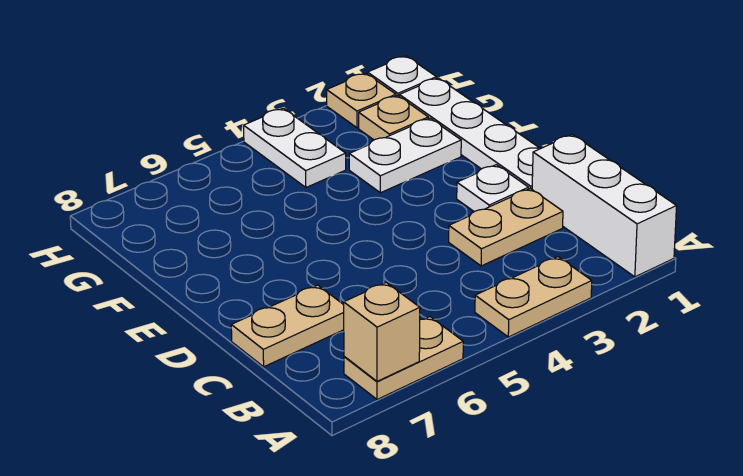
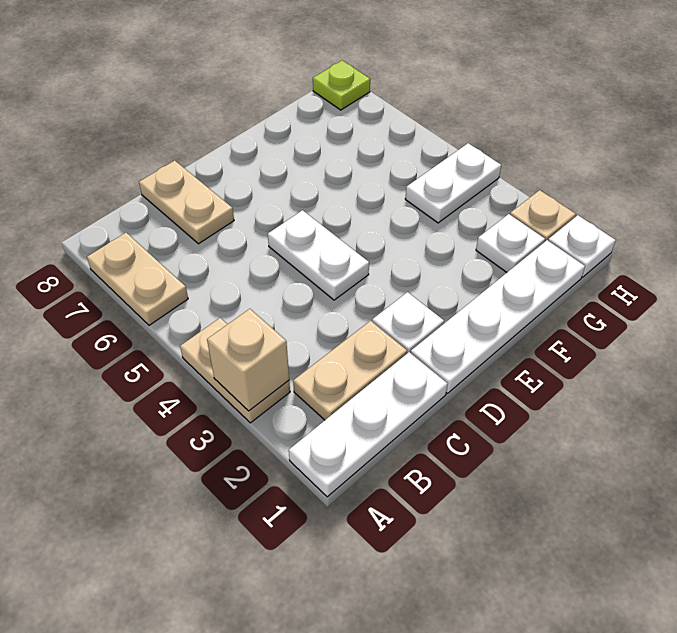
white 1x3 brick [532,135,677,277] -> white 1x3 plate [289,352,448,497]
tan 1x1 brick [344,282,420,381] -> tan 1x1 brick moved to [207,309,289,411]
tan 1x2 plate [449,188,563,266] -> tan 1x2 plate turned to [293,321,407,420]
white 1x2 plate [349,118,461,193] -> white 1x2 plate moved to [268,210,369,300]
tan 1x1 plate [359,95,428,140] -> white 1x1 plate [476,214,545,272]
none -> lime 1x1 plate [313,60,370,110]

